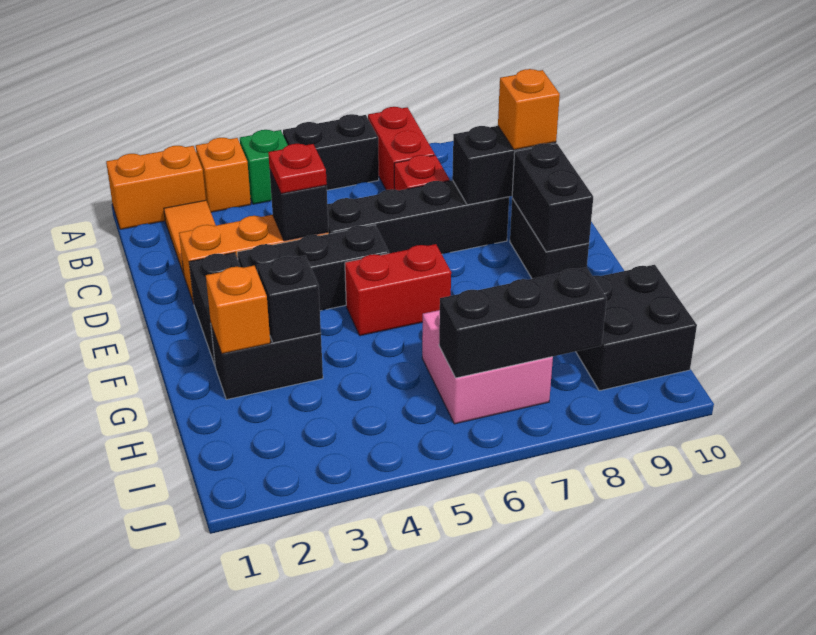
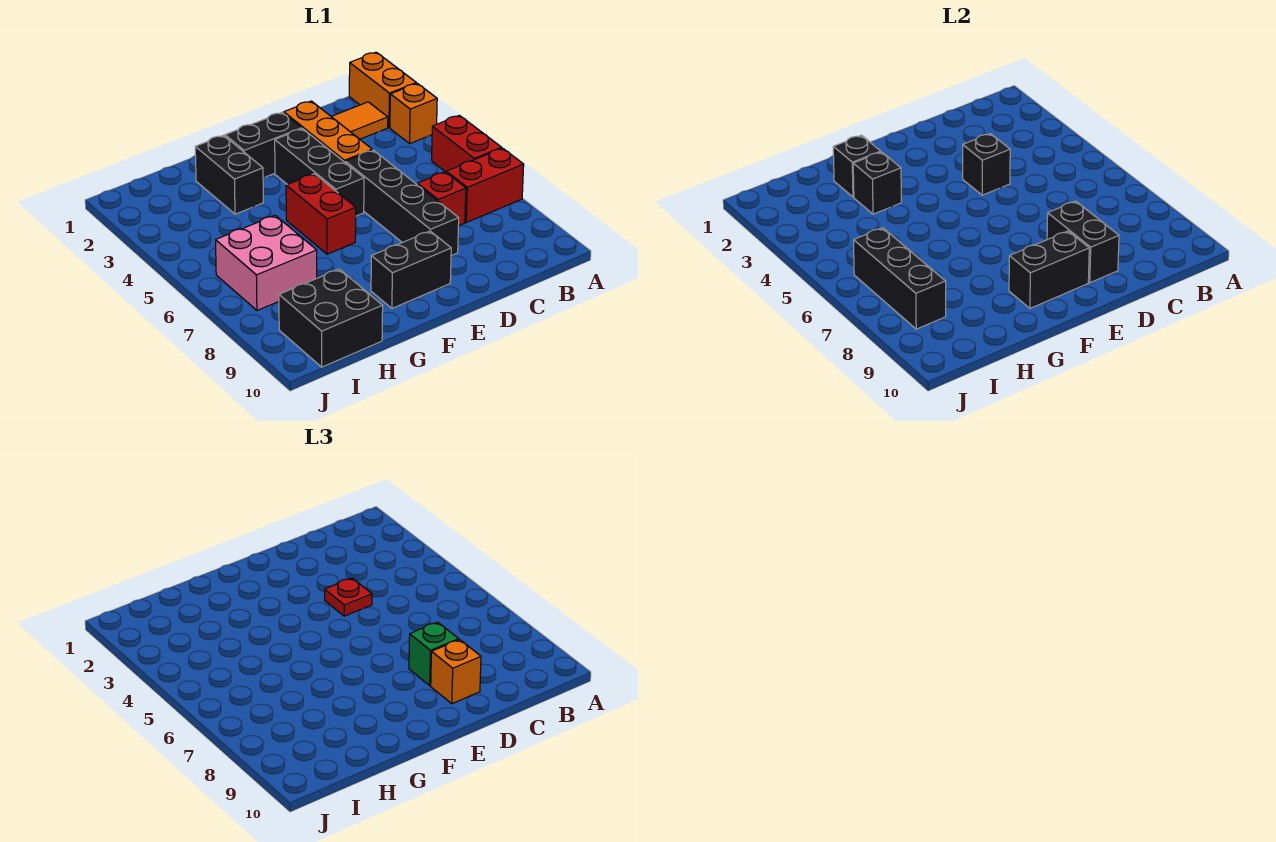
green 1x1 brick [240,130,288,204] -> green 1x1 brick moved to [409,622,459,686]
black 1x2 brick [283,114,379,190] -> red 1x2 brick [432,115,502,172]
orange 1x1 brick [206,266,270,354] -> black 1x1 brick [833,135,881,197]

